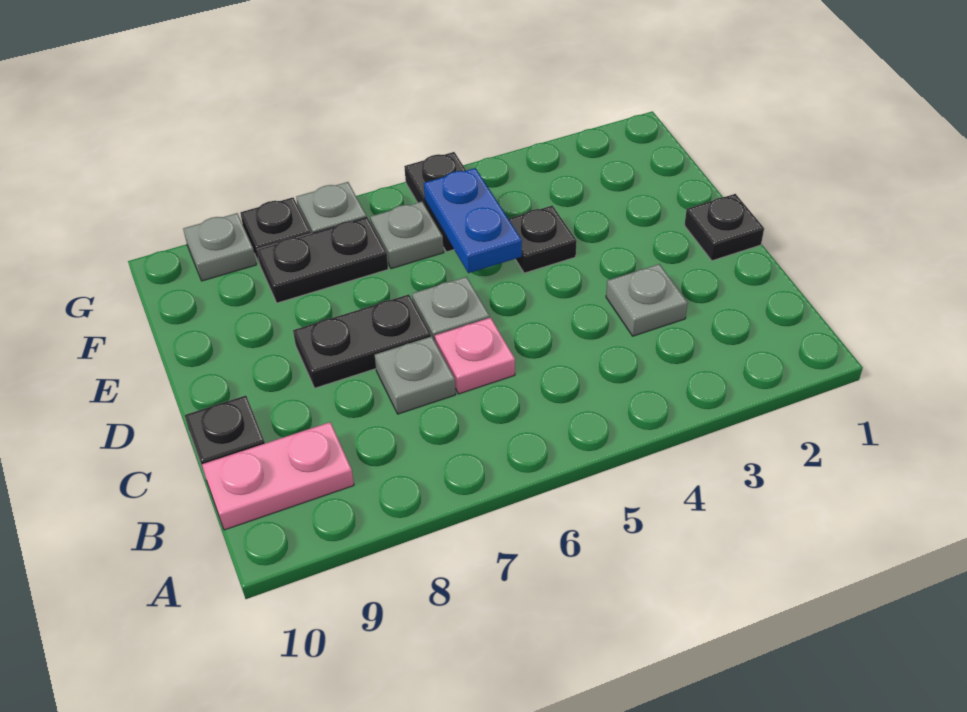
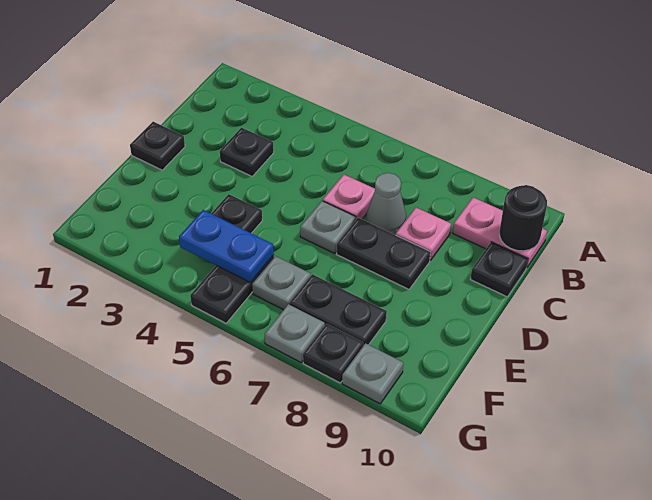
none -> black 1x1 round brick [500,185,547,251]
grey 1x1 plate [606,264,688,336] -> black 1x1 plate [220,128,274,176]
grey 1x1 plate [375,336,456,414] -> grey 1x1 cone [366,173,406,235]
none -> pink 1x1 plate [396,208,451,261]
blue 1x2 plate [424,168,522,273] -> blue 1x2 plate turned to [179,210,274,283]

